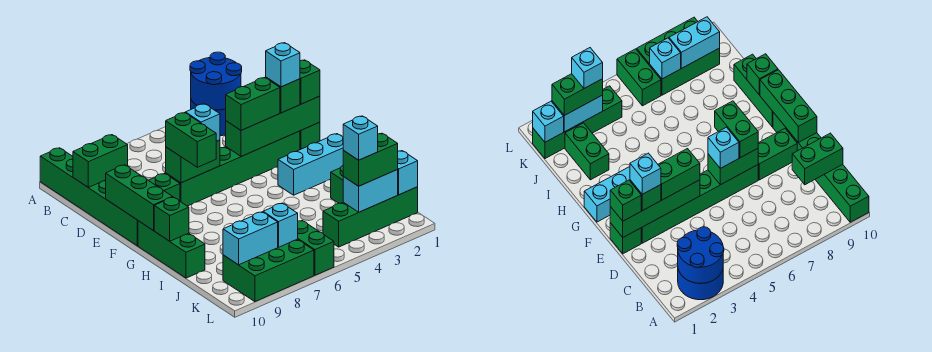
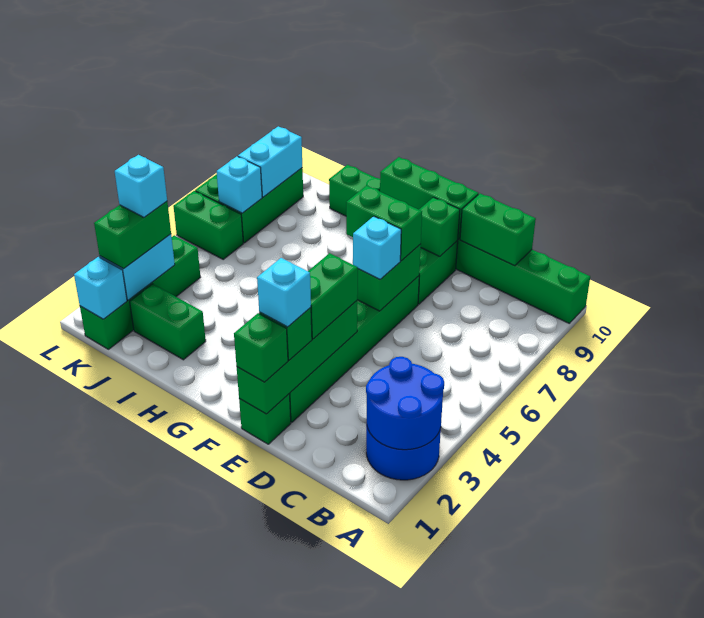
green 1x2 brick [73,135,128,187] -> green 1x2 brick turned to [460,194,536,266]
cyan 1x3 brick [278,134,343,195] -> none
green 1x1 brick [154,197,189,241] -> green 1x1 brick moved to [419,197,460,256]

